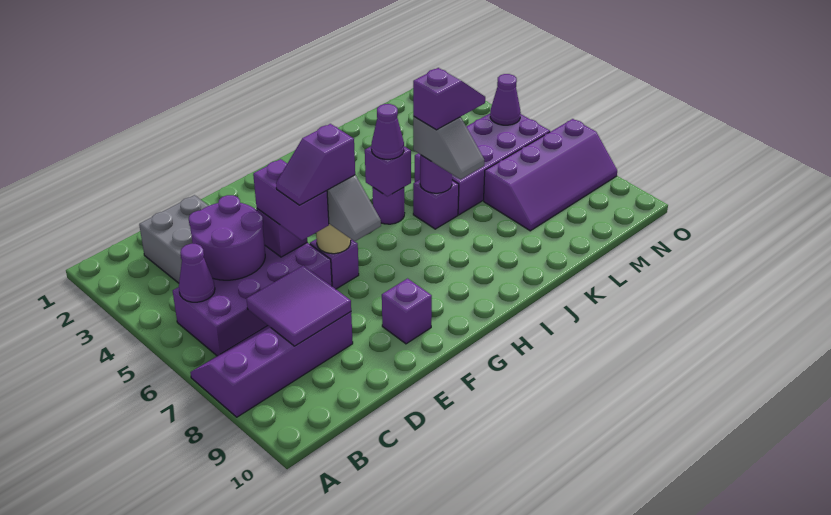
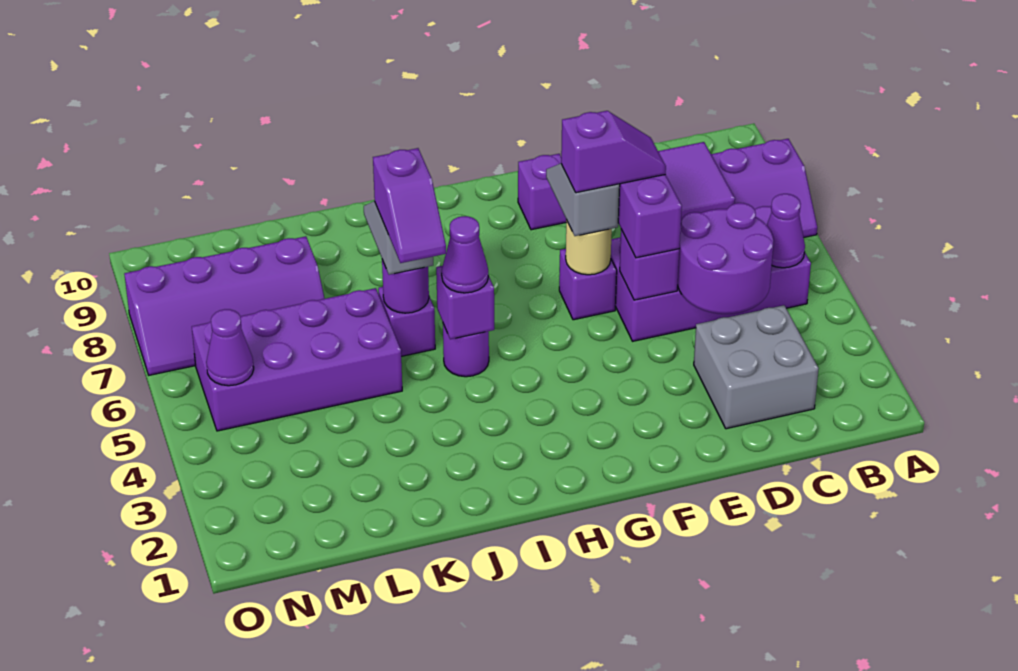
purple 1x2 slope [413,68,485,130] -> purple 1x2 slope turned to [373,148,446,263]
purple 2x4 slope [484,119,617,231] -> purple 2x4 slope turned to [124,236,325,375]

